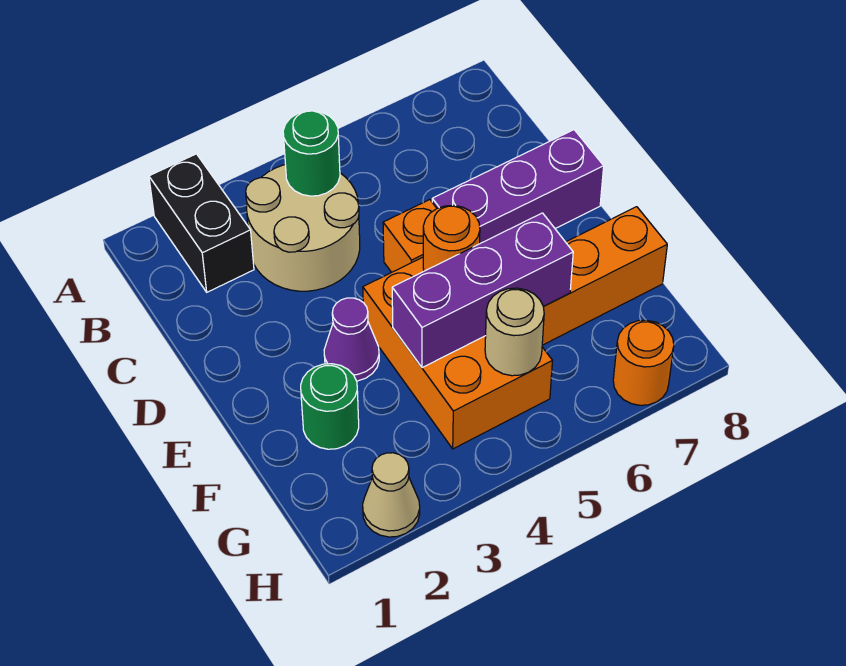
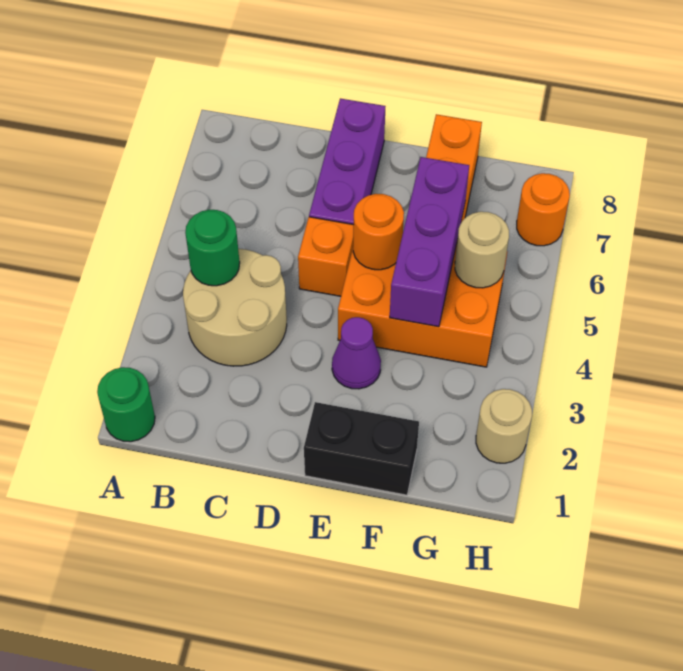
black 1x2 brick [149,154,254,292] -> black 1x2 brick moved to [304,402,419,495]
green 1x1 round brick [301,364,359,449] -> green 1x1 round brick moved to [97,367,155,442]
tan 1x1 cone [363,453,420,537] -> tan 1x1 round brick [476,389,532,463]

